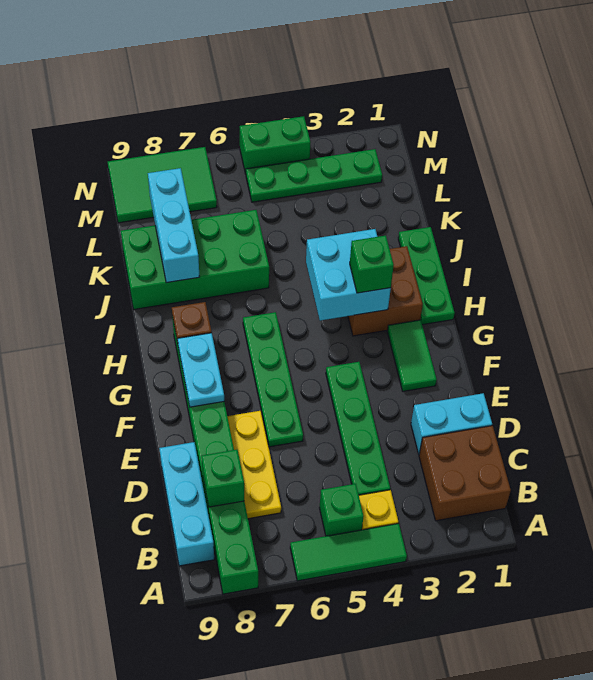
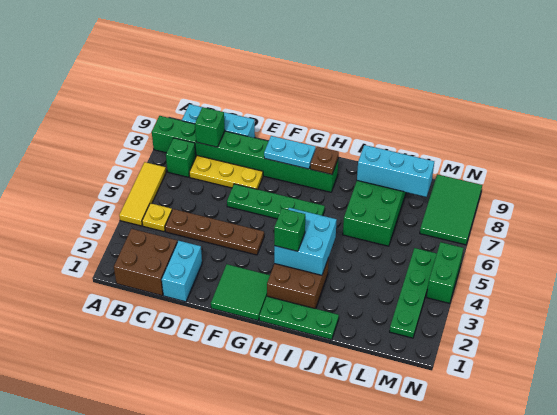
green 1x3 tile [290,523,407,581] -> yellow 1x3 tile [119,162,166,226]
green 1x1 brick [319,484,364,536] -> green 1x1 brick moved to [166,138,196,177]
green 1x4 plate [326,362,390,495] -> brown 1x4 plate [165,209,264,255]
green 1x2 tile [387,320,437,391] -> green 2x2 tile [211,264,270,321]

